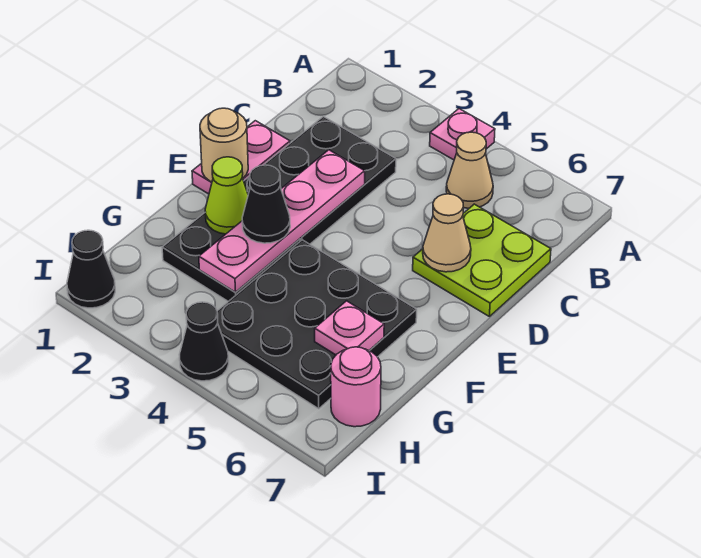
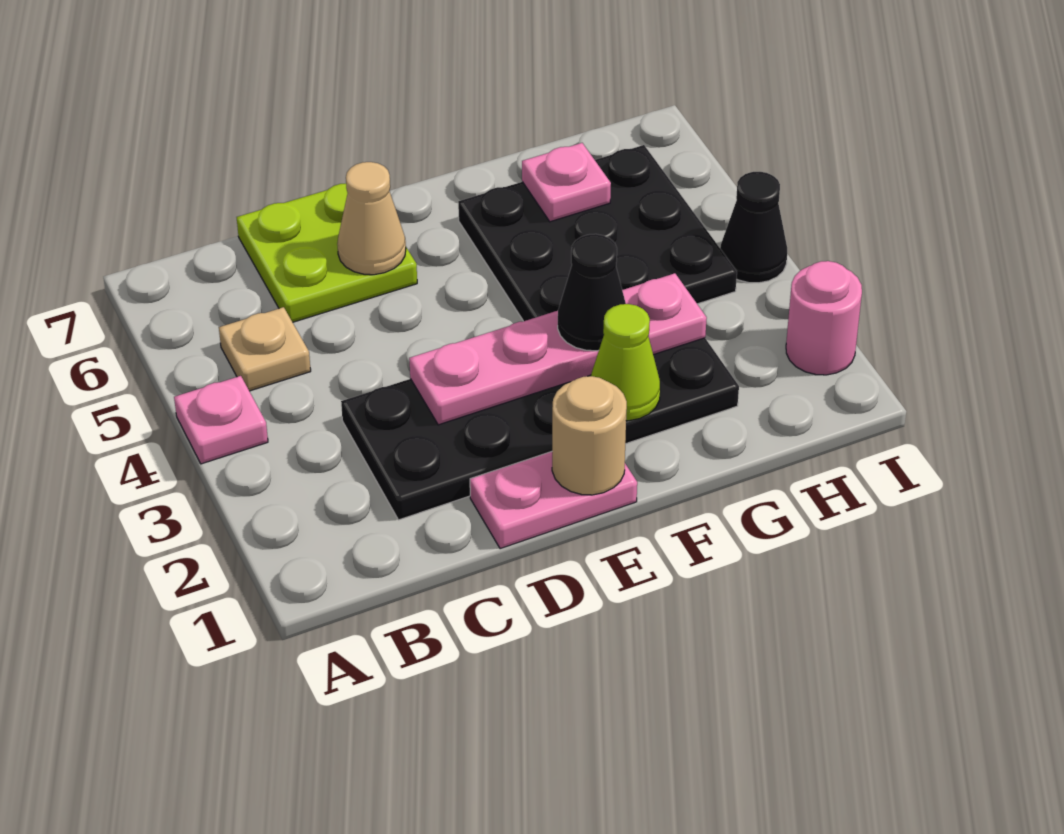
tan 1x1 cone [446,132,493,208] -> tan 1x1 plate [219,307,311,391]
pink 1x1 round brick [331,347,381,427] -> pink 1x1 round brick moved to [786,261,862,375]
black 1x1 cone [67,230,115,308] -> none

